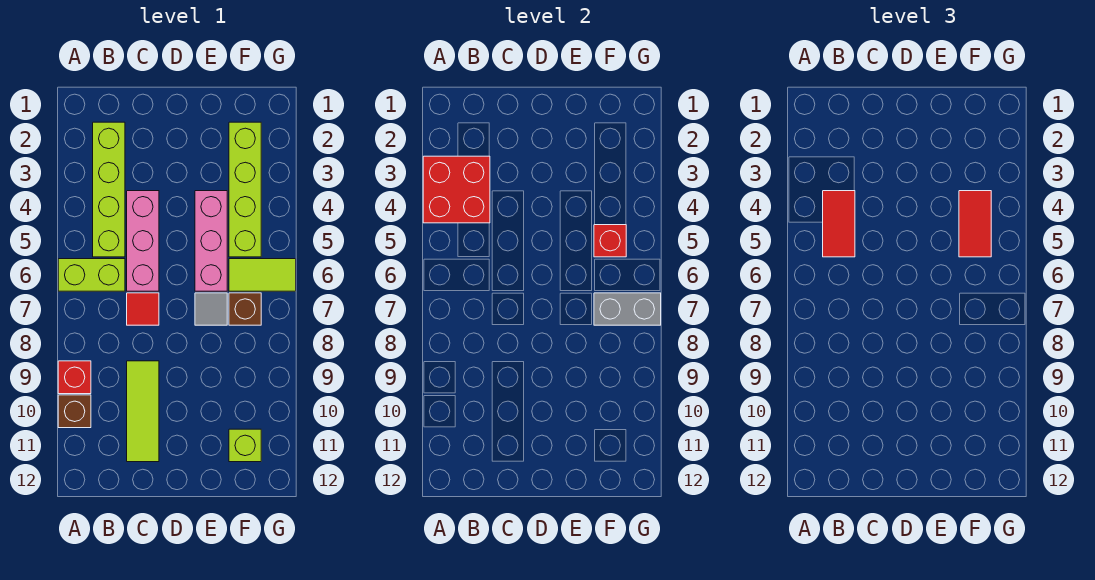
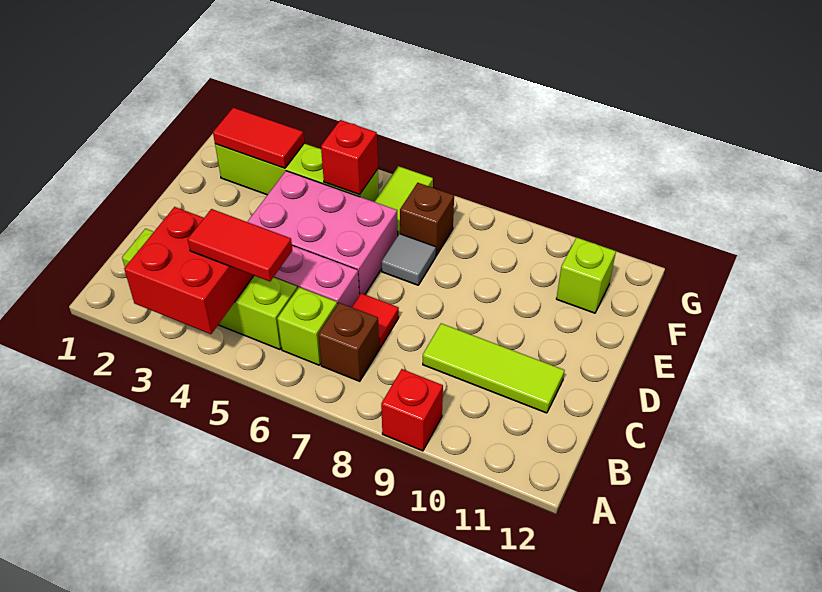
lime 1x2 brick [58,259,125,291] -> lime 1x1 brick [277,287,337,365]
brown 1x1 brick [58,395,91,428] -> brown 1x1 brick moved to [318,303,379,381]
pink 1x3 brick [195,191,227,291] -> pink 2x3 brick [247,171,398,295]
red 1x2 tile [959,191,991,257] -> red 1x2 tile moved to [213,108,304,168]
grey 1x2 brick [594,293,661,325] -> none

